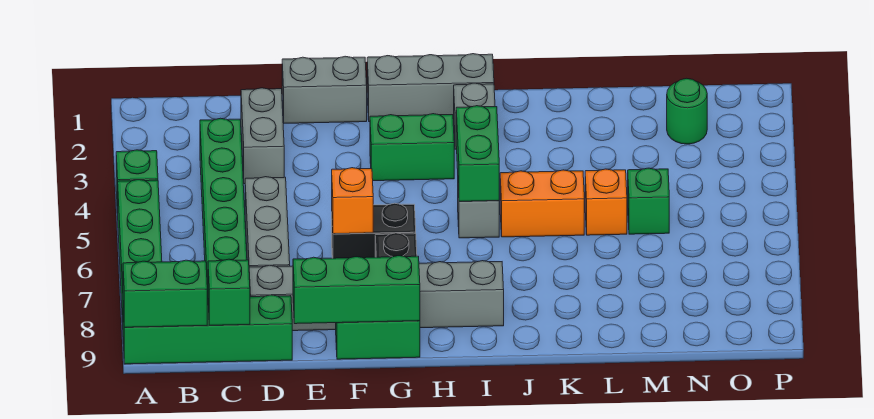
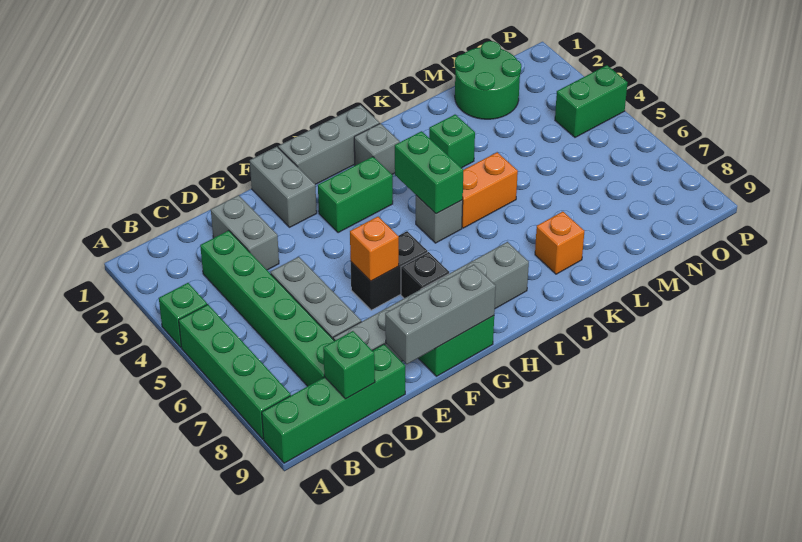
green 1x2 brick [123,260,207,327] -> green 1x2 brick moved to [555,65,628,137]
grey 1x2 brick [282,56,367,123] -> grey 1x2 brick turned to [250,147,317,227]
green 1x3 brick [293,256,420,324] -> grey 1x3 brick [385,265,496,364]
orange 1x1 brick [585,169,627,235] -> orange 1x1 brick moved to [535,212,584,274]
green 1x1 brick [628,168,669,234] -> green 1x1 brick moved to [429,115,475,168]
green 1x1 round brick [667,78,707,144] -> green 2x2 round brick [455,41,521,119]

